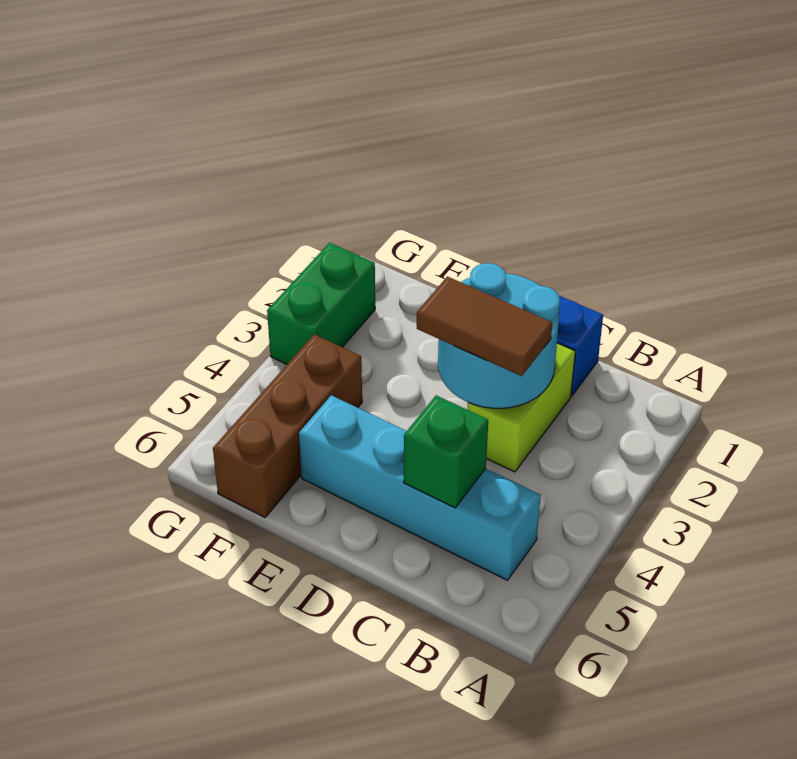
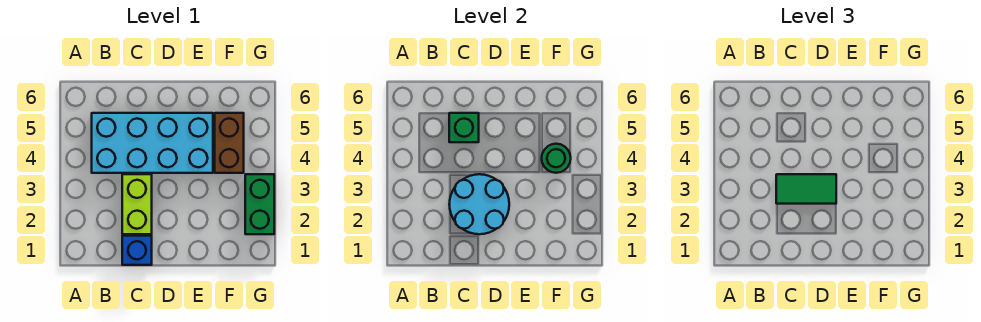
cyan 1x4 brick [299,395,541,580] -> cyan 2x4 brick [92,113,213,173]
brown 1x2 tile [417,276,552,376] -> green 1x2 tile [776,174,836,204]
brown 1x3 brick [213,334,362,517] -> brown 1x2 brick [215,113,244,173]
none -> green 1x1 round brick [542,144,571,173]

